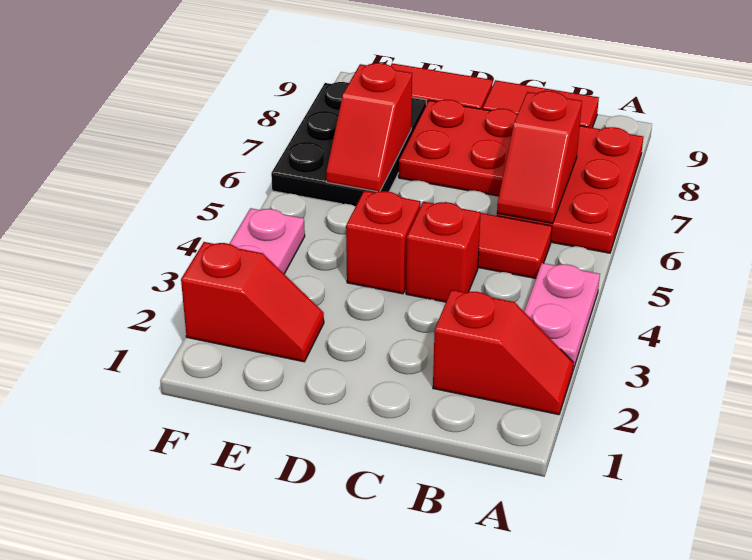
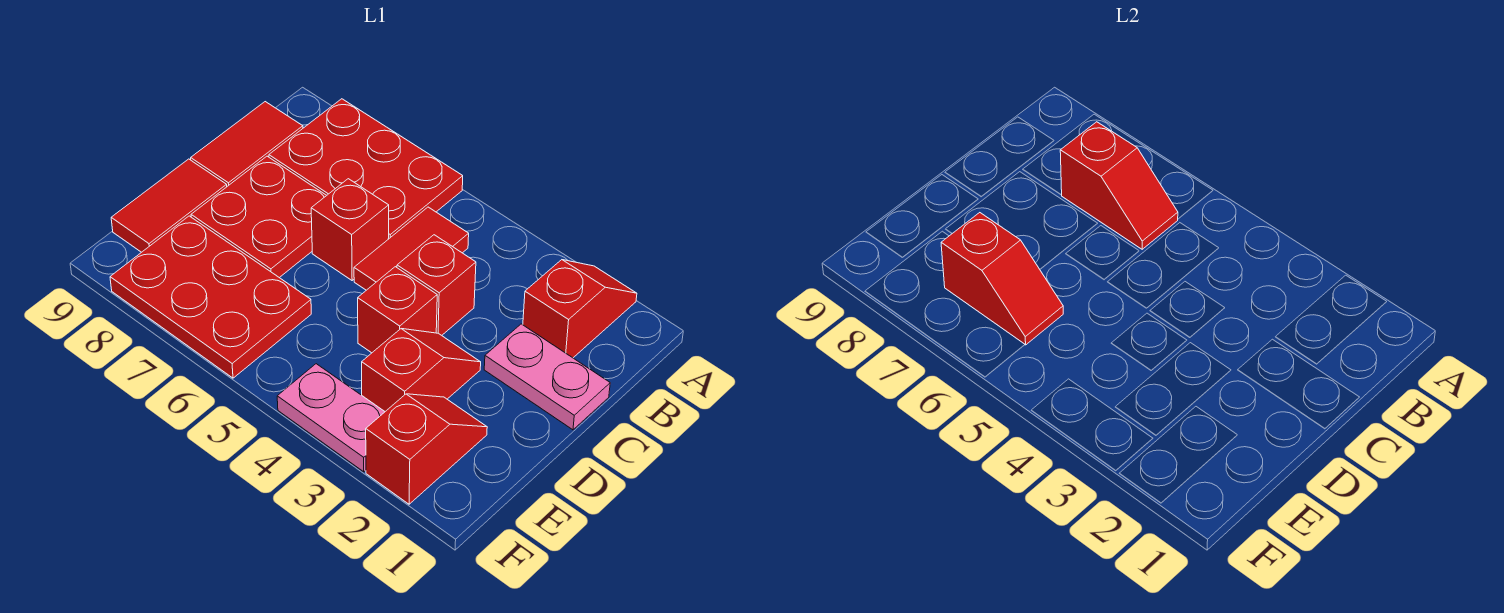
pink 1x2 plate [524,263,600,369] -> pink 1x2 plate moved to [484,324,610,430]
none -> red 1x1 brick [311,179,389,280]
none -> red 1x2 slope [362,329,481,411]
black 2x3 plate [271,82,426,206] -> red 2x3 plate [110,216,311,378]

